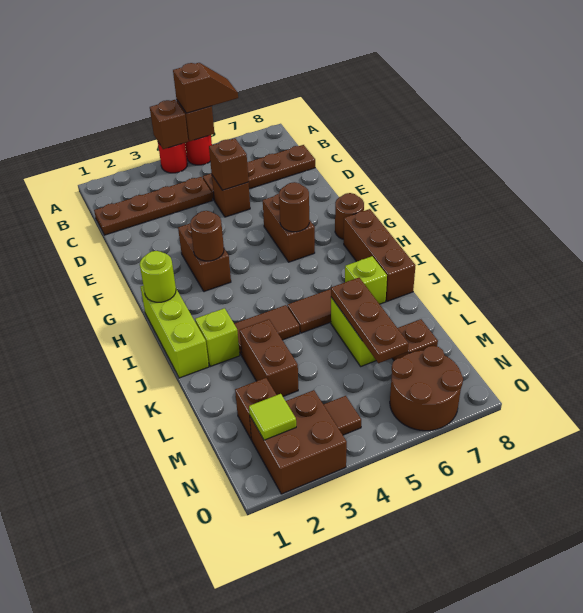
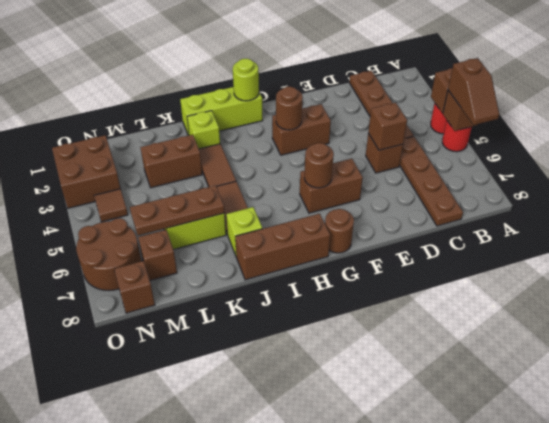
brown 1x1 brick [235,378,276,440] -> brown 1x1 brick moved to [114,261,155,313]
lime 1x1 tile [249,394,296,440] -> none

